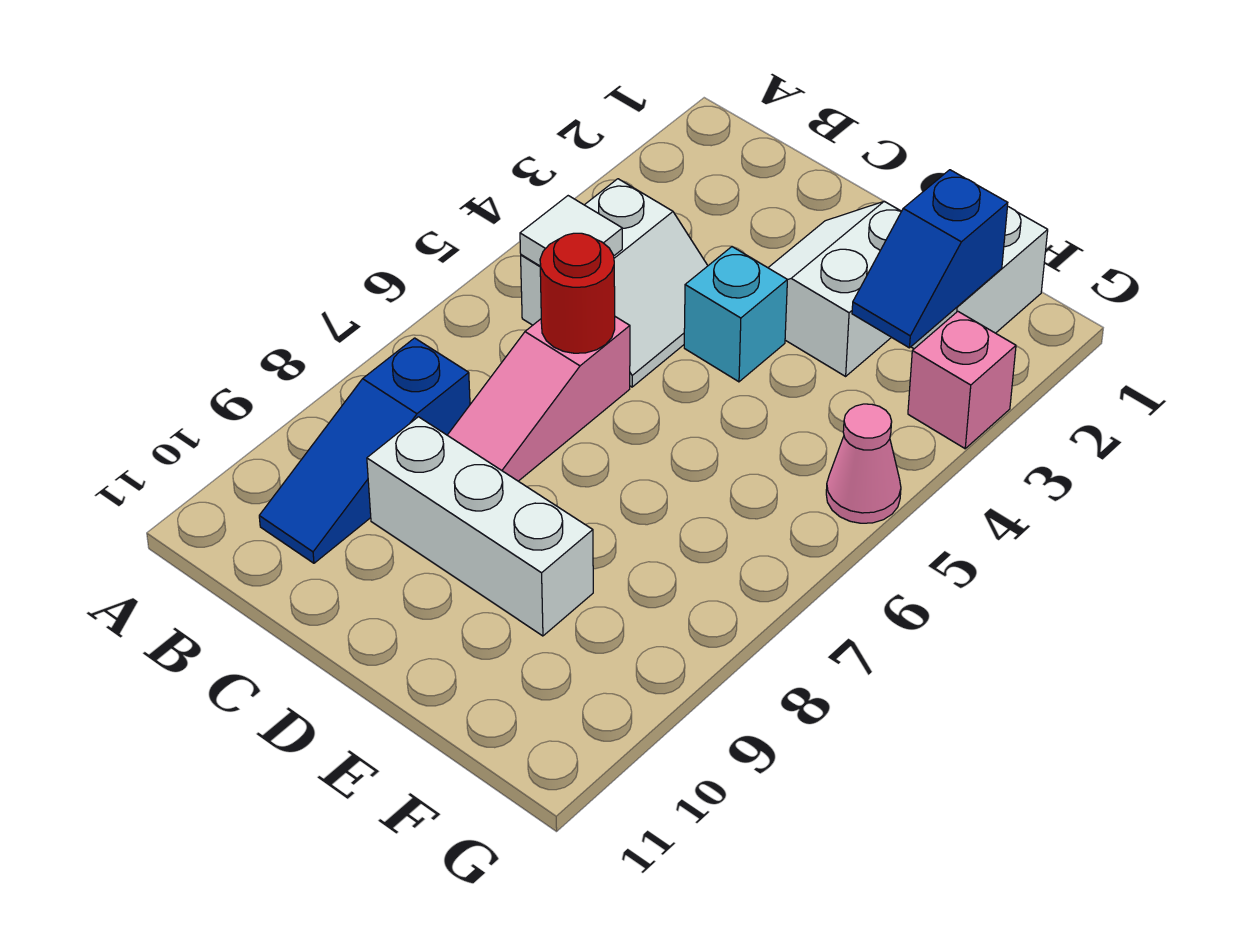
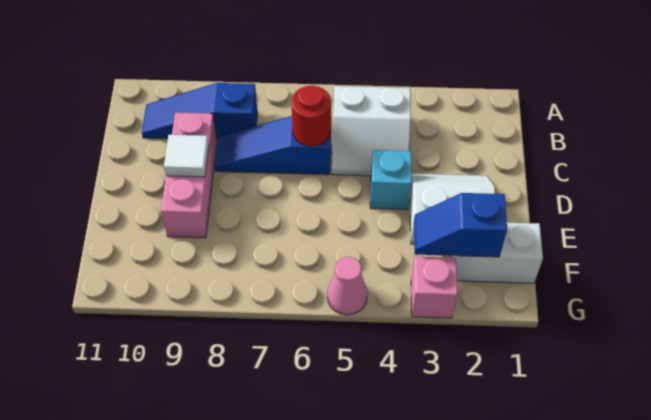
white 1x1 tile [520,196,622,266] -> white 1x1 tile moved to [164,135,209,177]
pink 1x3 slope [448,317,630,481] -> blue 1x3 slope [215,116,331,175]
white 1x3 brick [367,417,593,636] -> pink 1x3 brick [161,112,217,238]

